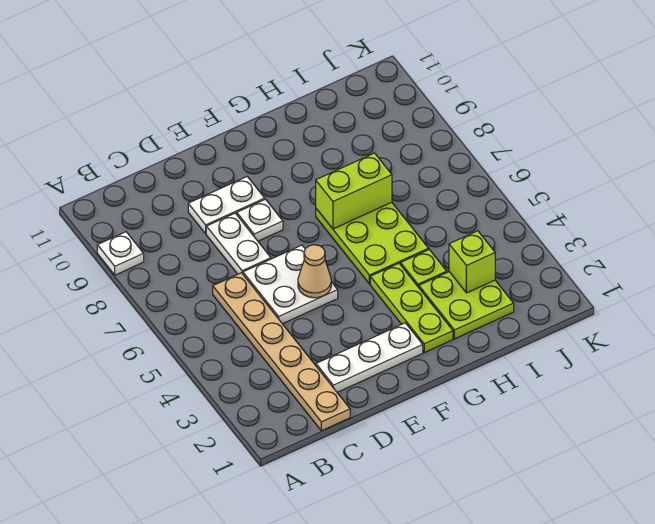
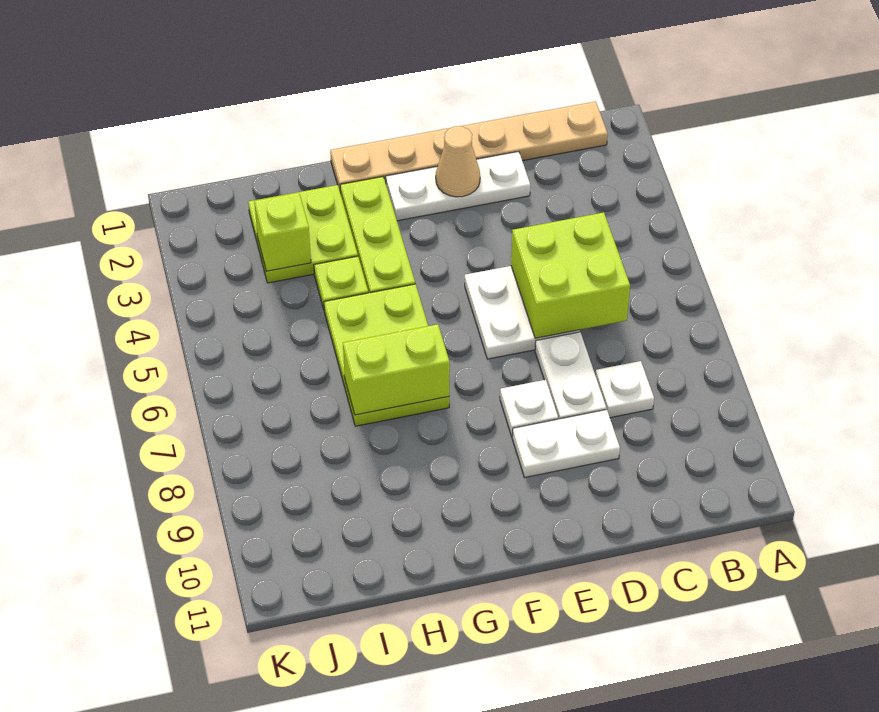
white 1x1 plate [97,232,144,275] -> white 1x1 plate moved to [595,361,654,418]
tan 1x6 plate [213,273,350,431] -> tan 1x6 plate turned to [330,101,608,193]
none -> lime 2x2 brick [511,212,630,338]
tan 1x1 cone [298,245,331,298] -> tan 1x1 cone moved to [436,126,480,197]

